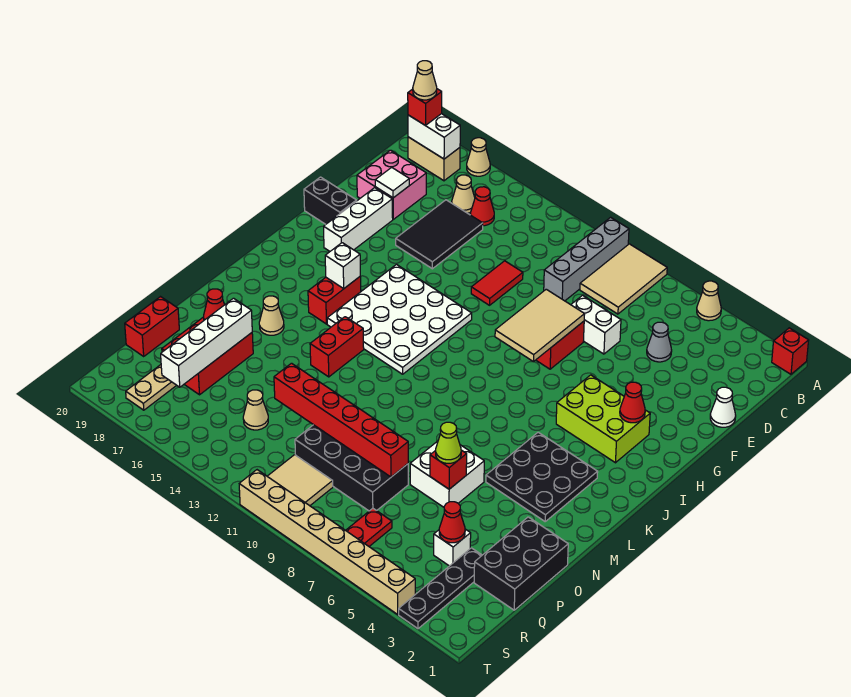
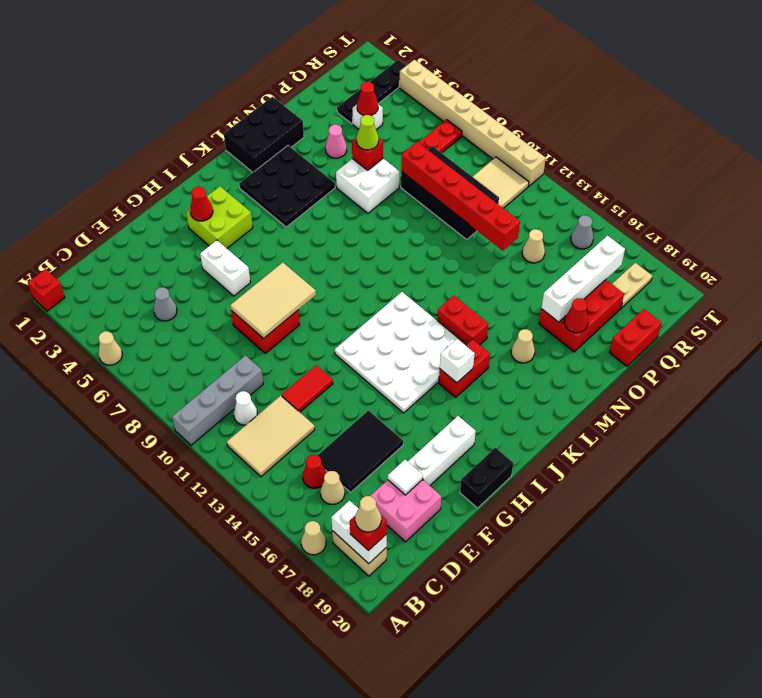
tan 2x3 tile [580,244,667,314] -> tan 2x3 tile moved to [227,396,315,477]
white 1x1 cone [710,387,736,427] -> white 1x1 cone moved to [234,391,257,425]
white 1x2 brick [571,295,621,354] -> white 1x2 brick moved to [200,240,250,296]
black 1x2 brick [304,177,357,224] -> black 1x2 brick turned to [460,448,513,508]
lime 2x3 brick [556,375,650,463] -> lime 2x2 brick [186,186,253,248]
red 1x2 brick [310,317,364,377] -> red 1x2 brick turned to [437,296,489,345]
black 2x3 brick [474,517,568,610] -> black 2x3 brick moved to [224,97,304,172]
none -> pink 1x1 cone [325,125,347,158]
none -> grey 1x1 cone [571,215,593,249]

